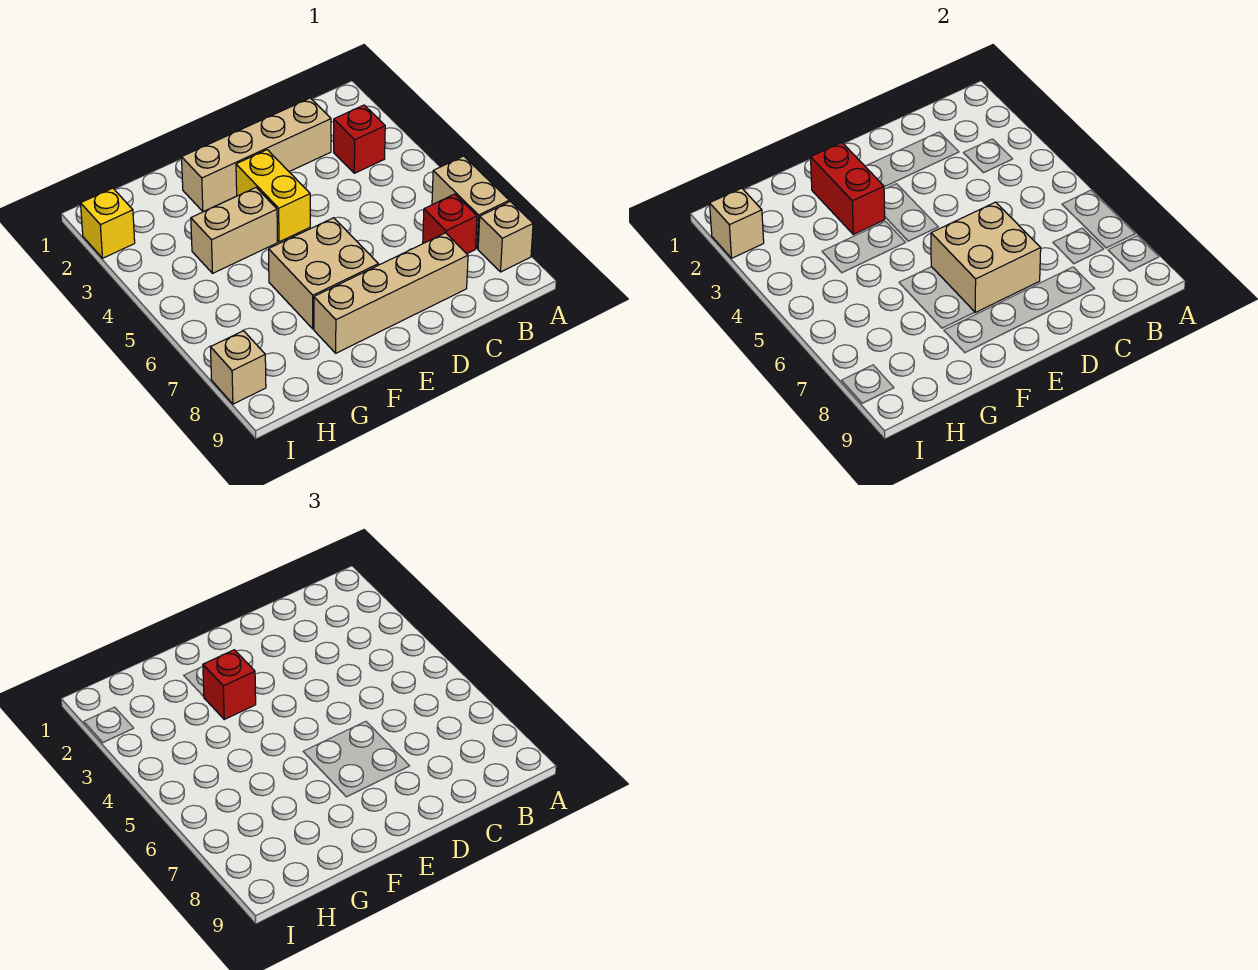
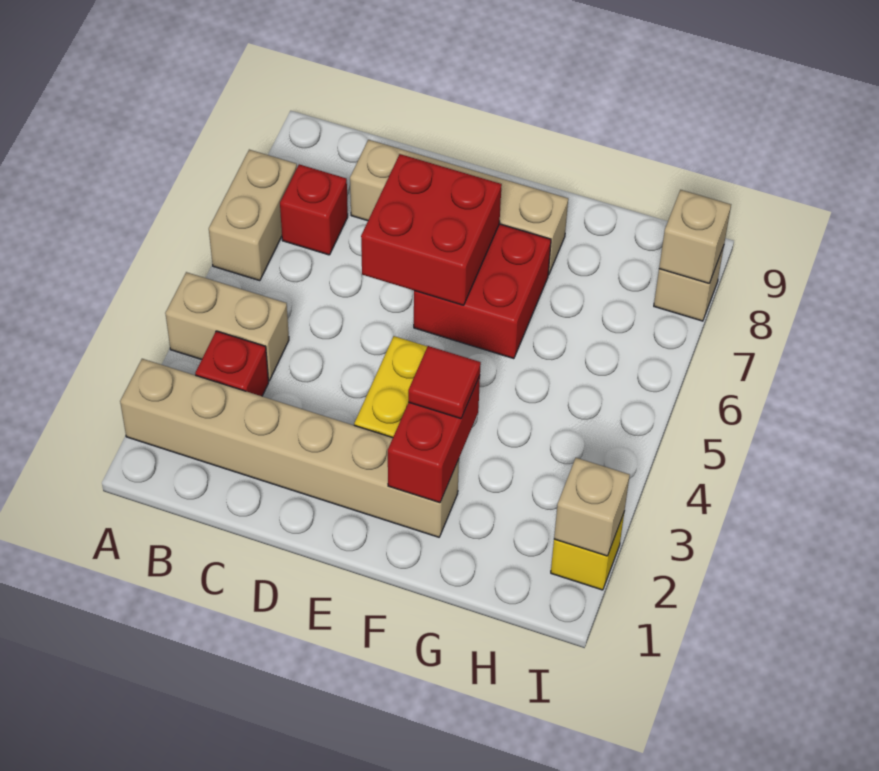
tan 1x1 brick [478,202,533,272] -> tan 1x1 brick moved to [659,190,731,283]
tan 1x4 brick [182,98,331,212] -> tan 1x6 brick [120,359,459,537]
tan 2x2 brick [931,202,1041,312] -> red 2x2 brick [361,154,502,305]
tan 2x2 brick [269,218,378,329] -> red 2x2 brick [414,224,551,359]
red 1x1 brick [203,650,256,719] -> red 1x1 tile [408,346,481,419]
tan 1x2 brick [191,188,277,273] -> tan 1x2 brick moved to [165,272,289,381]

